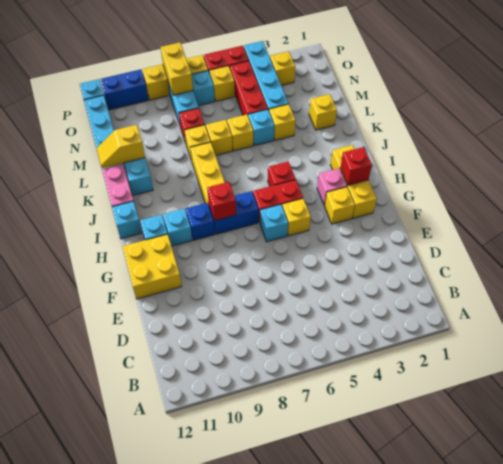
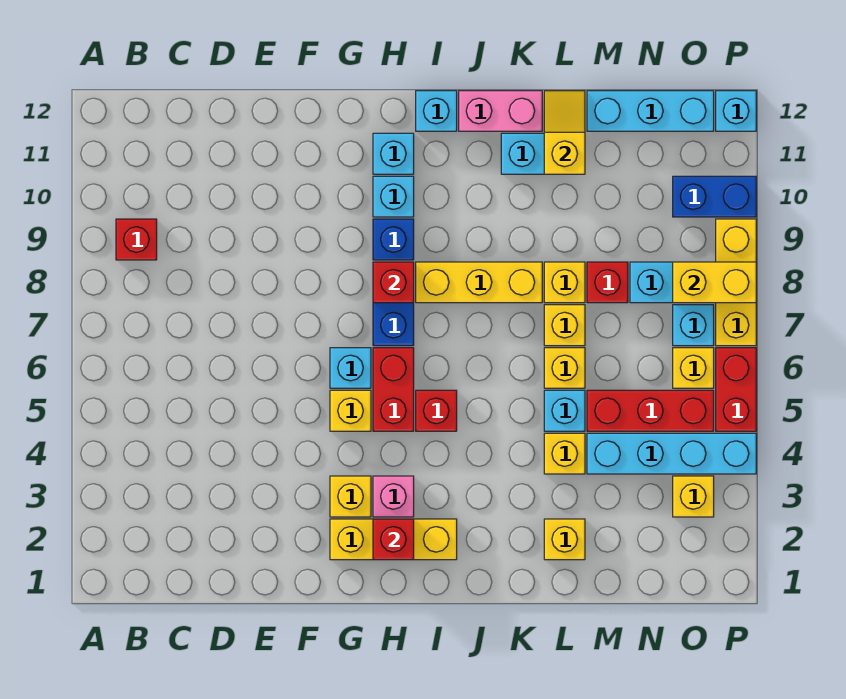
none -> red 1x1 brick [116,219,157,260]
yellow 2x2 brick [122,234,182,299] -> none
blue 1x2 brick [101,69,149,110] -> blue 1x2 brick turned to [673,176,756,217]

